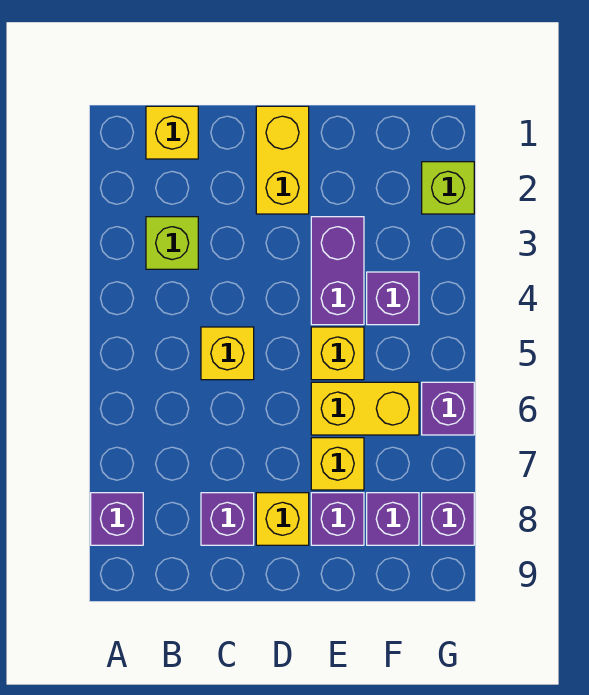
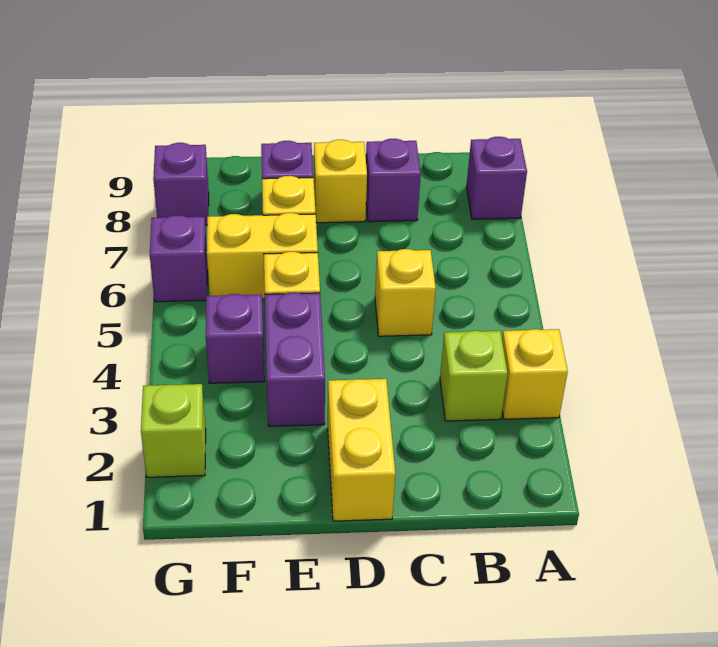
yellow 1x1 brick [146,106,198,159] -> yellow 1x1 brick moved to [502,329,568,419]
purple 1x1 brick [367,493,419,545] -> none

